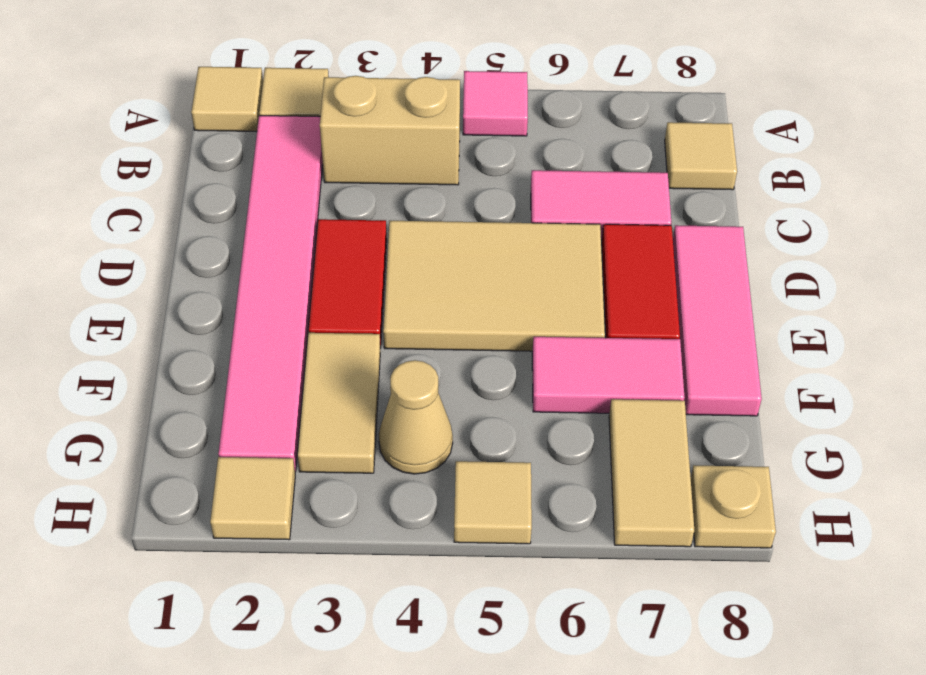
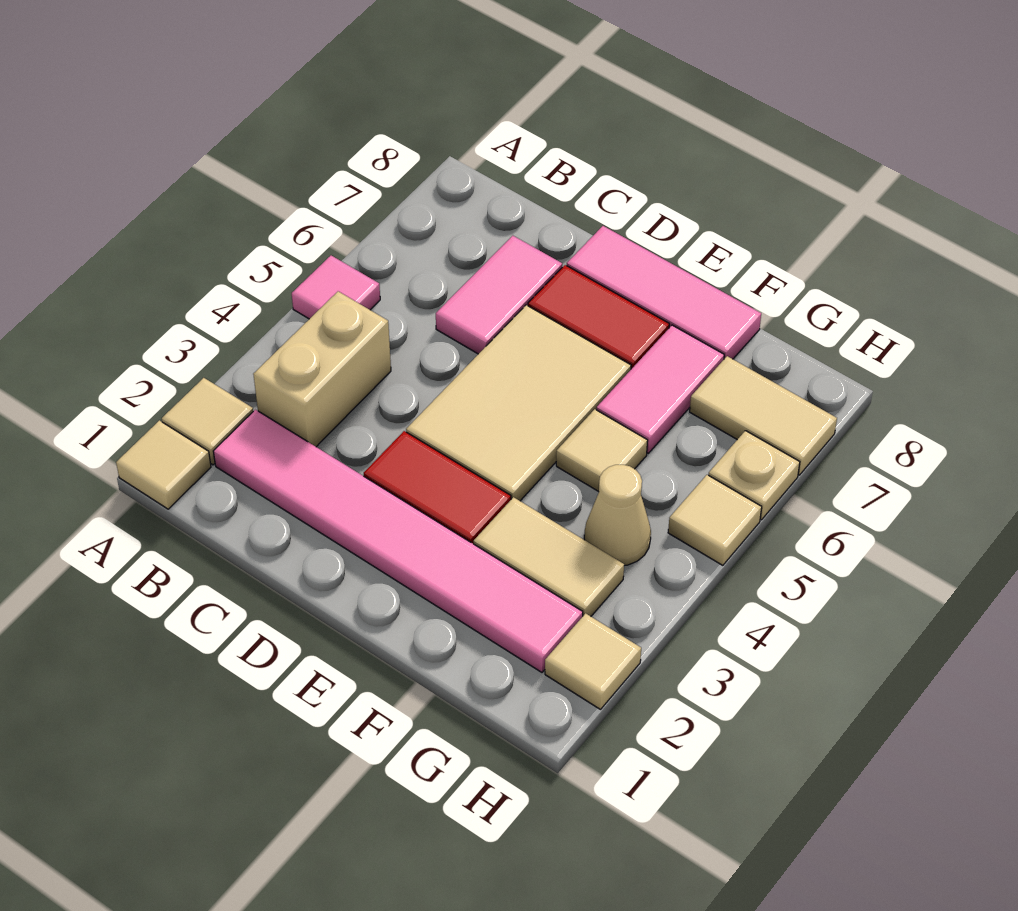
tan 1x1 tile [665,122,737,190] -> tan 1x1 tile moved to [556,409,648,492]
tan 1x1 plate [691,465,776,548] -> tan 1x1 plate moved to [709,431,800,520]

